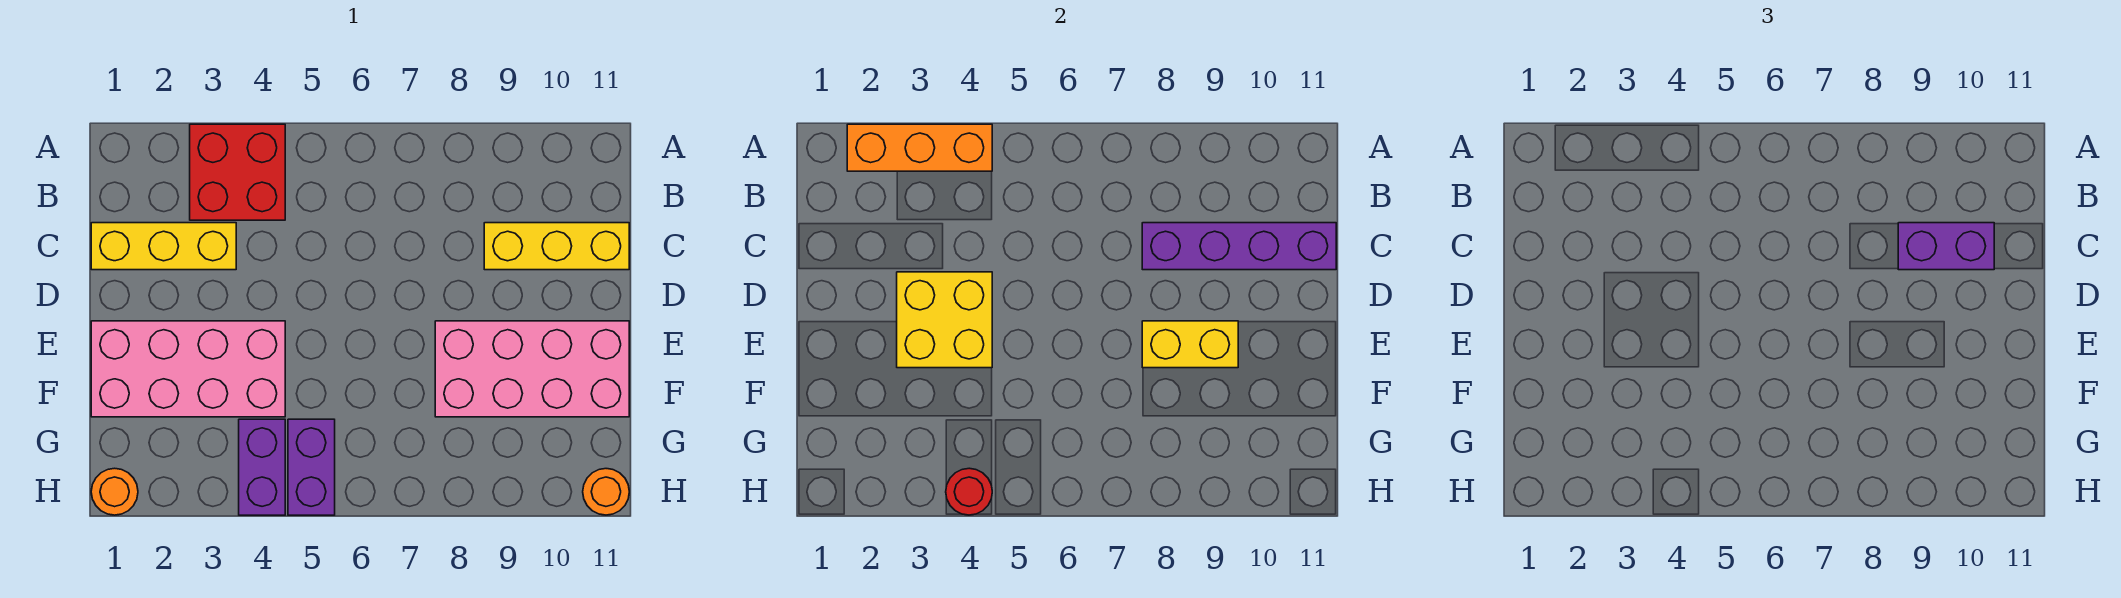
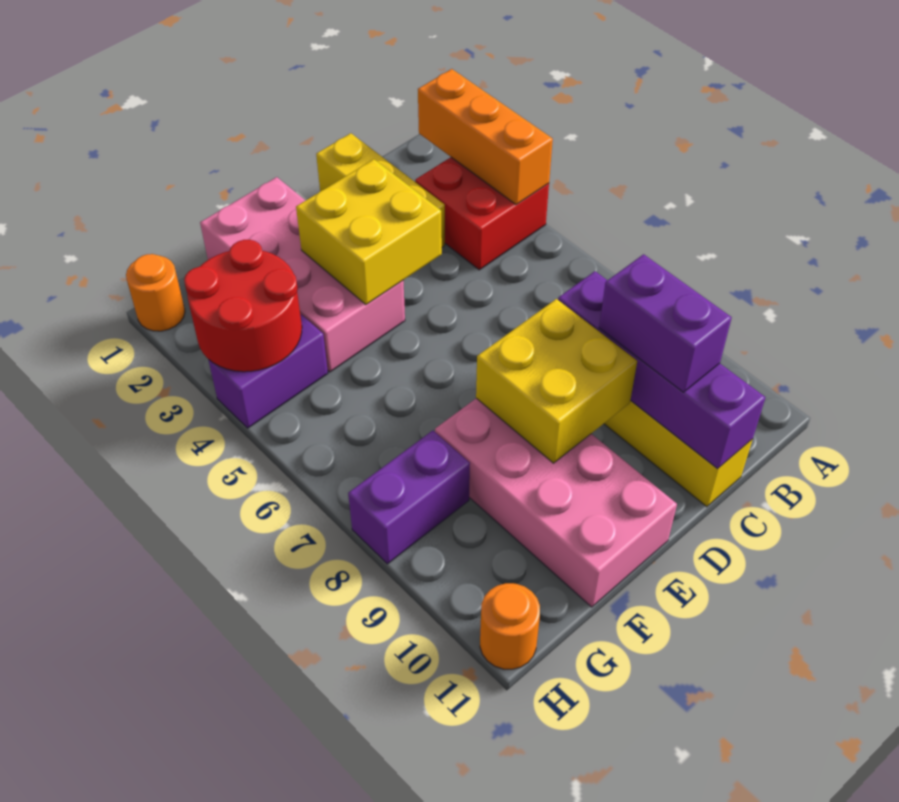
yellow 1x2 brick [1142,321,1238,368] -> yellow 2x2 brick [476,299,637,463]
purple 1x2 brick [288,419,335,515] -> purple 1x2 brick moved to [348,431,470,564]
red 1x1 round brick [946,468,992,515] -> red 2x2 round brick [184,240,302,372]

